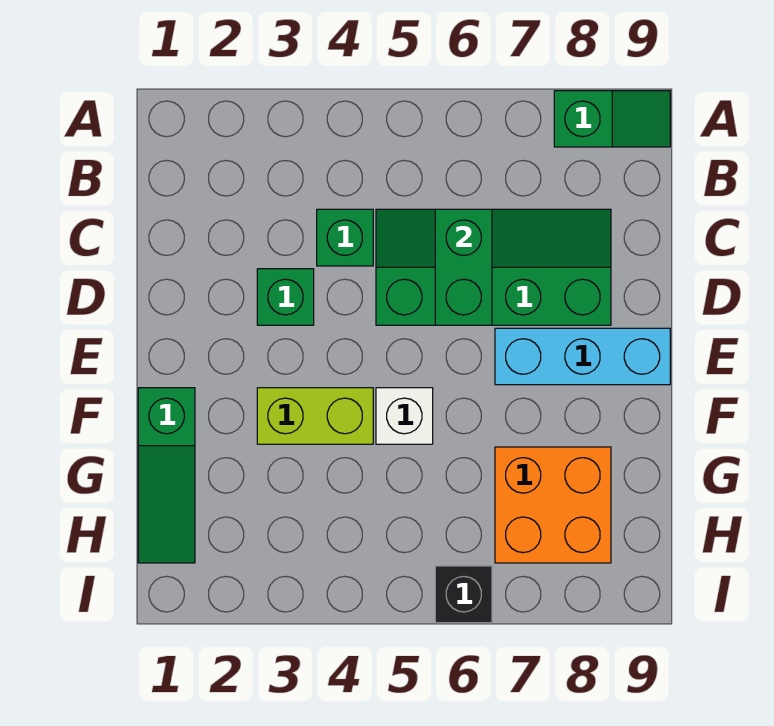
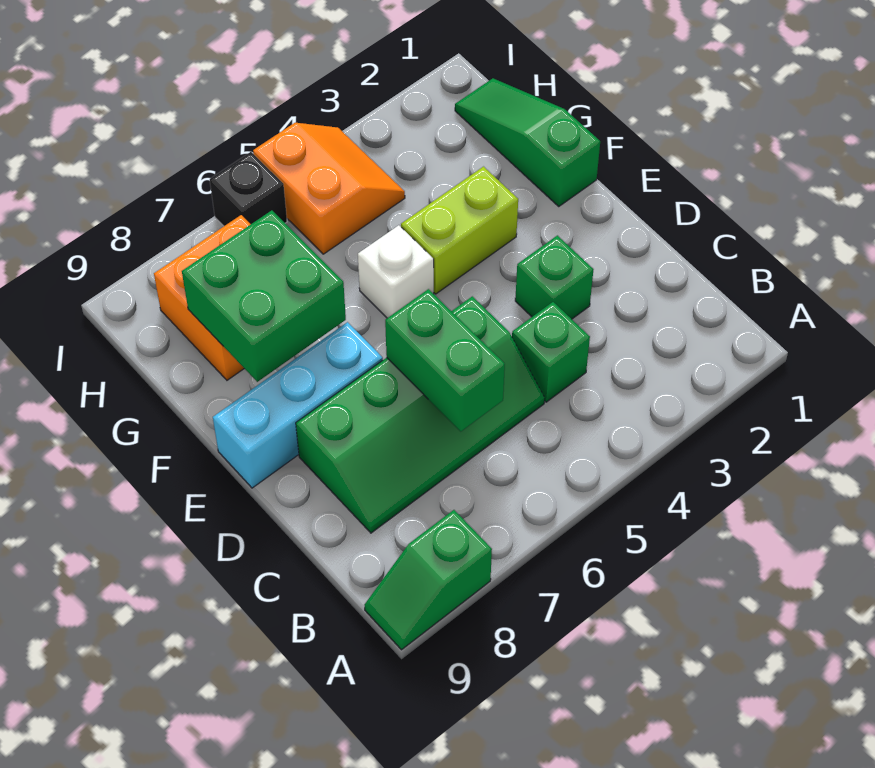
none -> green 2x2 brick [182,210,346,382]
none -> orange 2x2 slope [253,123,405,254]

